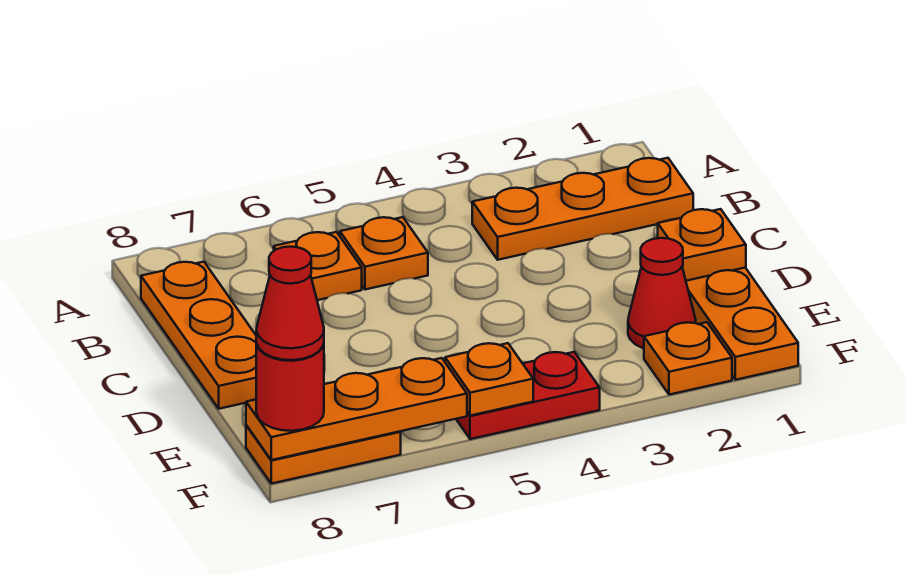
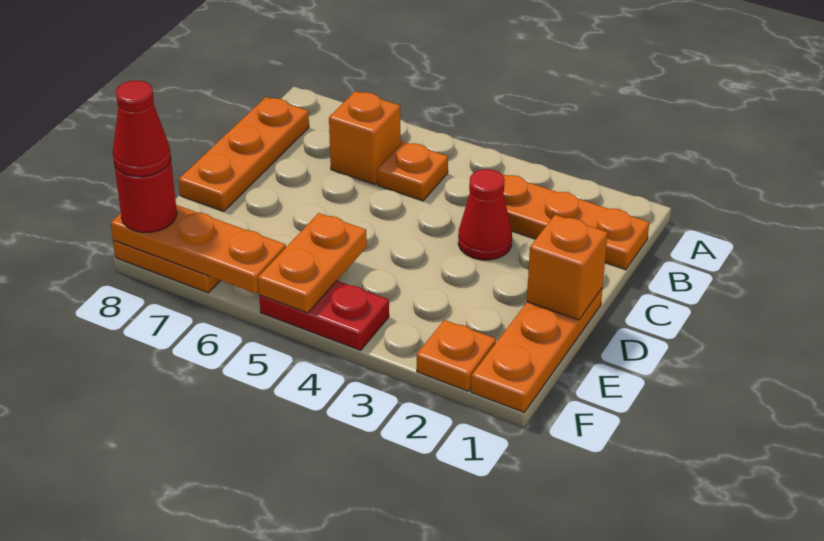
orange 1x1 plate [274,232,362,300] -> orange 1x1 brick [329,91,401,184]
orange 1x1 plate [658,209,746,281] -> orange 1x1 brick [527,215,608,320]
red 1x1 cone [628,238,696,349] -> red 1x1 cone moved to [458,169,512,260]
orange 1x1 plate [445,343,533,416] -> orange 1x2 plate [258,213,367,313]

